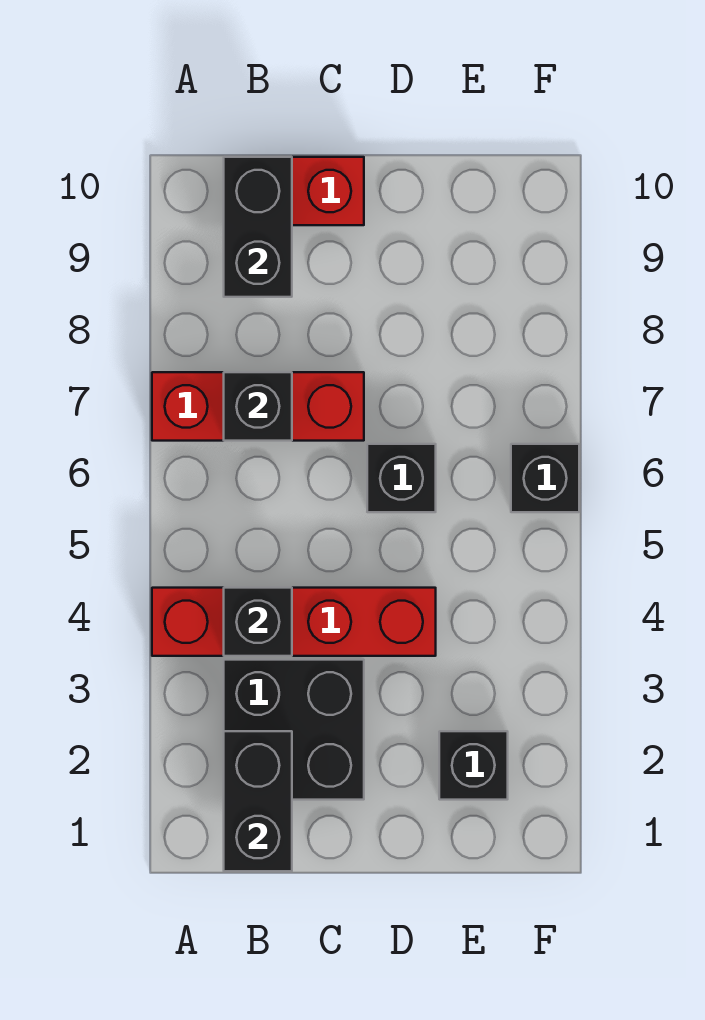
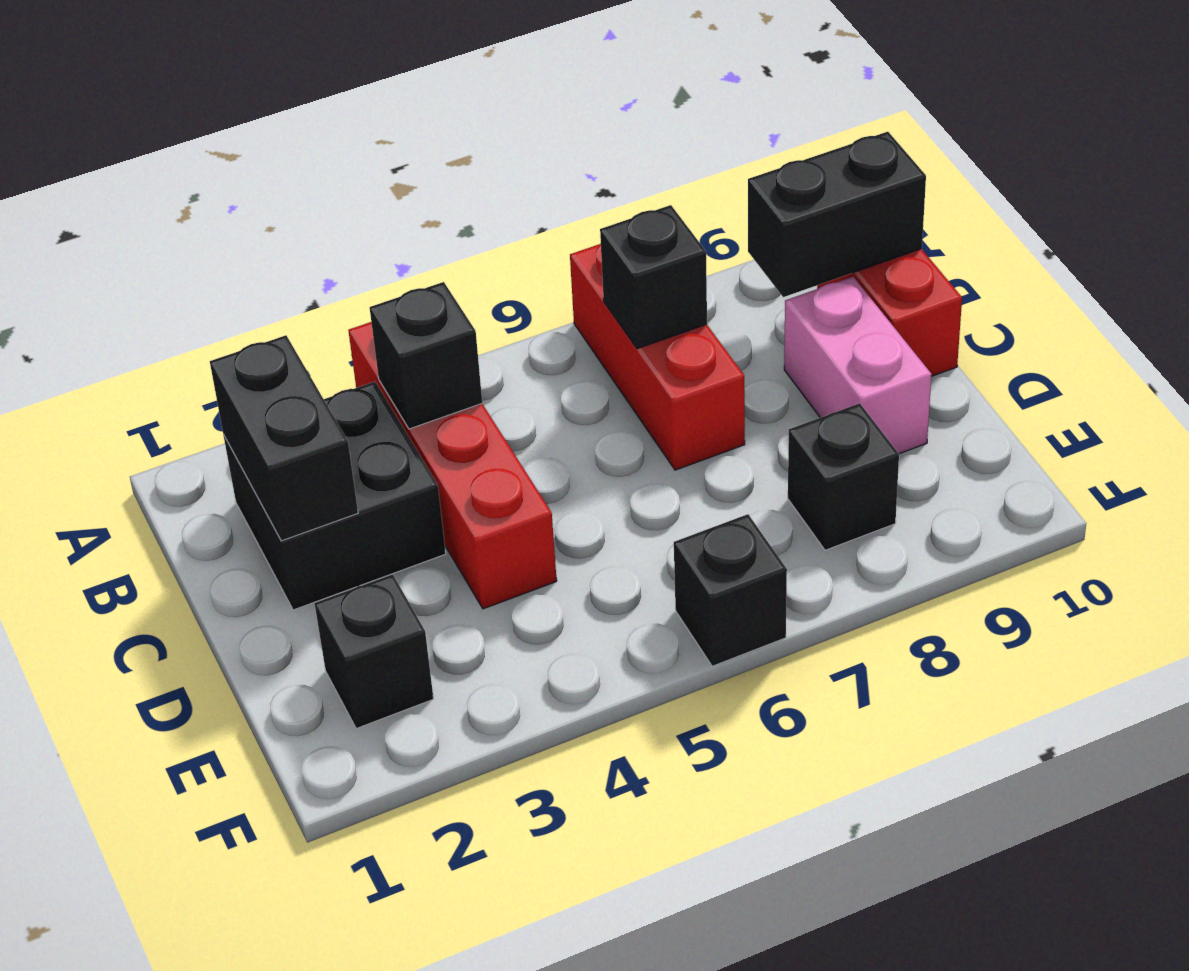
black 1x2 brick [224,731,292,871] -> black 1x2 brick turned to [210,335,358,541]
none -> pink 1x2 brick [784,277,931,454]
black 1x1 brick [367,444,436,512] -> black 1x1 brick moved to [788,403,899,550]

